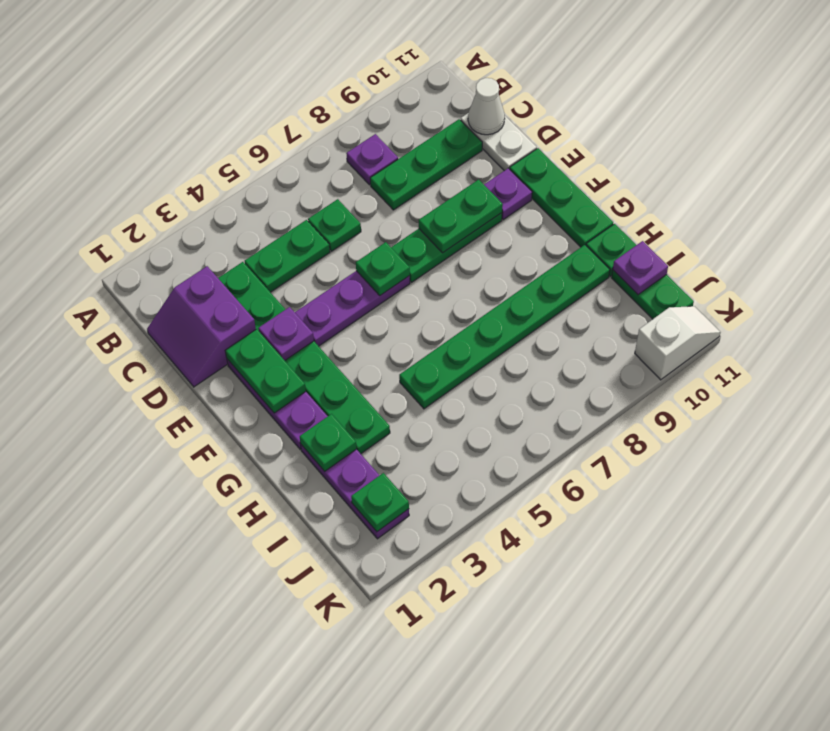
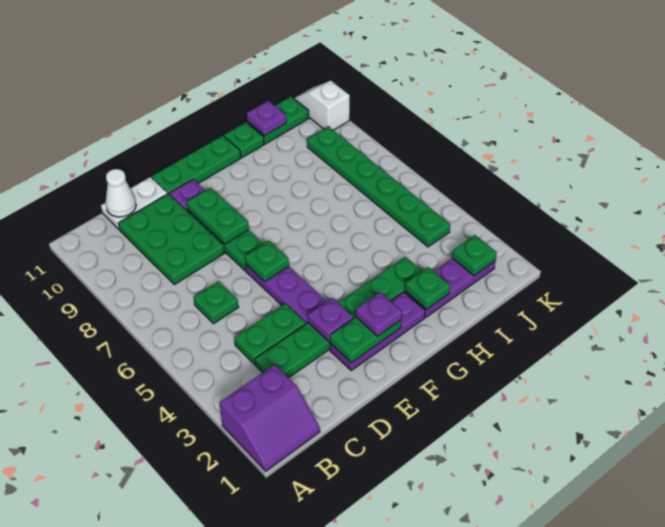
purple 1x1 plate [346,134,398,185] -> purple 1x1 plate moved to [356,292,402,336]
purple 2x2 slope [147,266,256,387] -> purple 2x2 slope moved to [220,365,320,471]
green 1x2 plate [245,220,330,292] -> green 1x2 plate turned to [234,304,306,365]
green 1x3 plate [370,119,482,210] -> green 2x3 plate [119,194,224,285]
green 1x6 plate [399,245,610,409] -> green 1x6 plate moved to [307,126,450,247]

